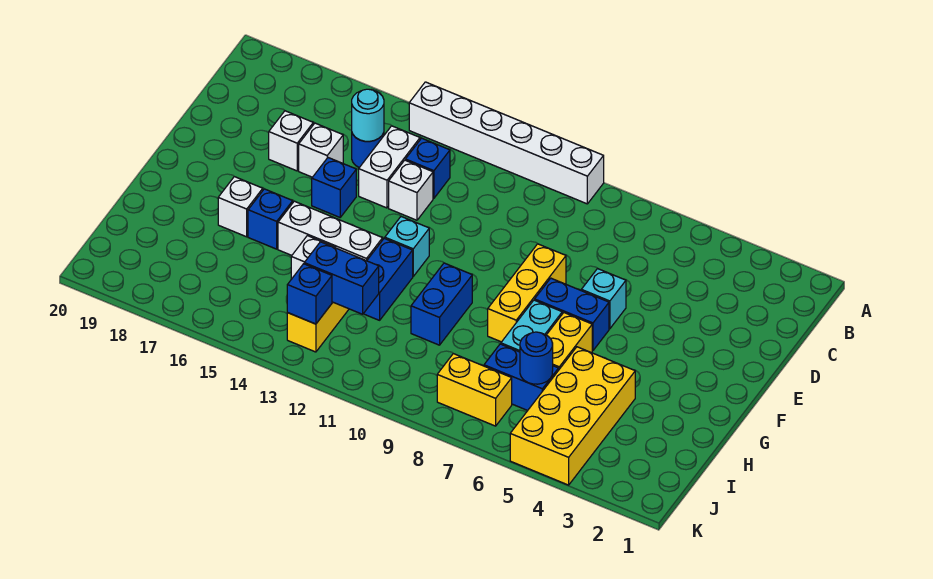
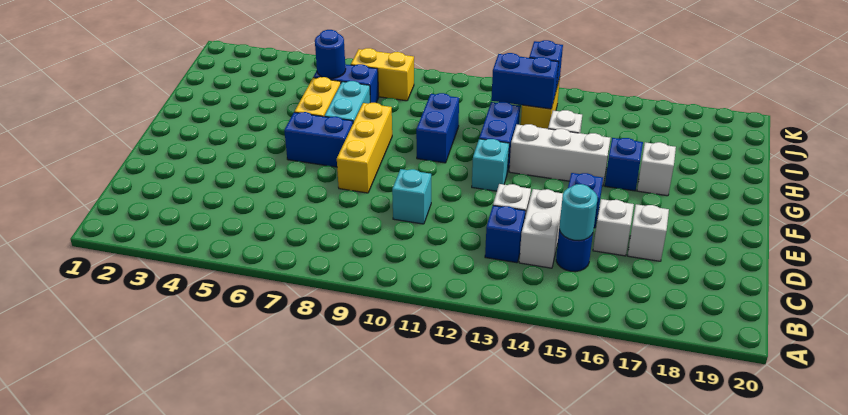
white 1x6 brick [409,82,604,204] -> none
cyan 1x1 brick [581,268,626,329] -> cyan 1x1 brick moved to [392,169,431,224]
yellow 2x4 brick [510,347,635,485] -> none

